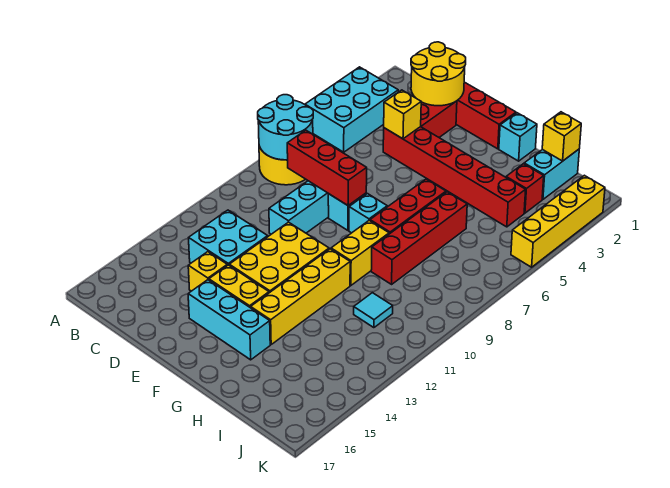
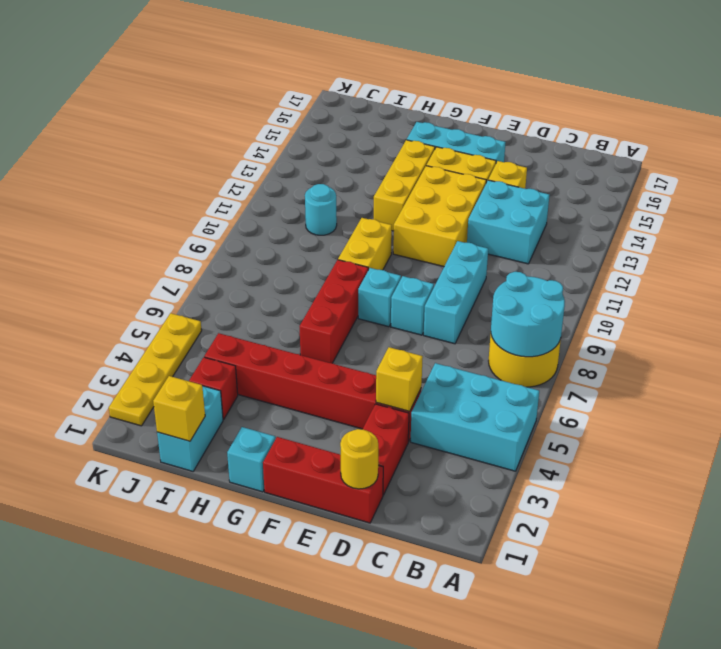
cyan 2x3 brick [305,67,398,152] -> cyan 2x3 brick turned to [411,363,539,471]
yellow 2x2 round brick [411,42,466,106] -> yellow 1x1 round brick [340,429,378,489]
red 1x3 brick [287,130,367,206] -> none
yellow 1x4 brick [251,249,350,344] -> yellow 1x3 brick [374,140,435,231]
red 1x4 brick [371,192,467,284] -> none
cyan 1x1 tile [354,293,393,328] -> cyan 1x1 round brick [305,184,337,235]
yellow 1x4 brick [511,175,605,267] -> yellow 1x4 plate [109,313,202,426]

